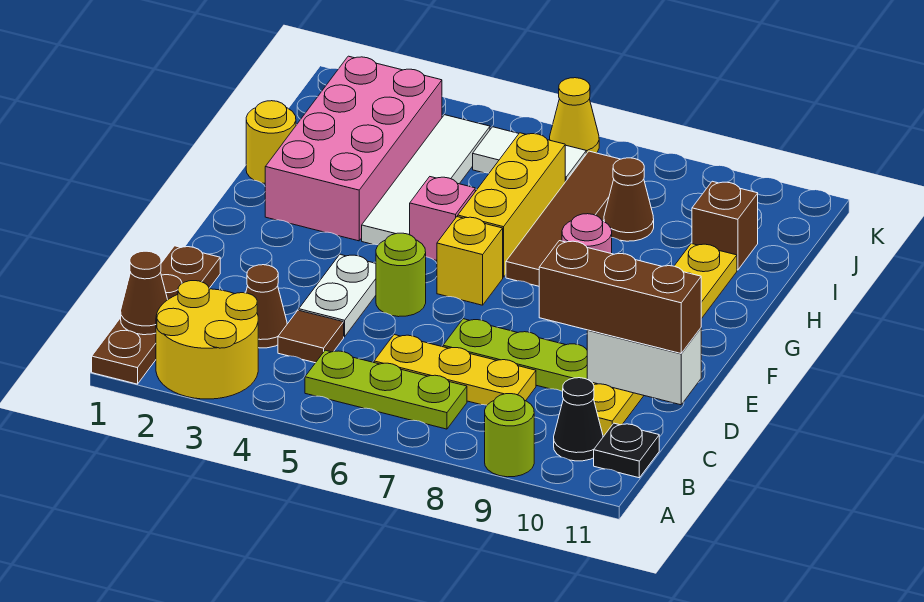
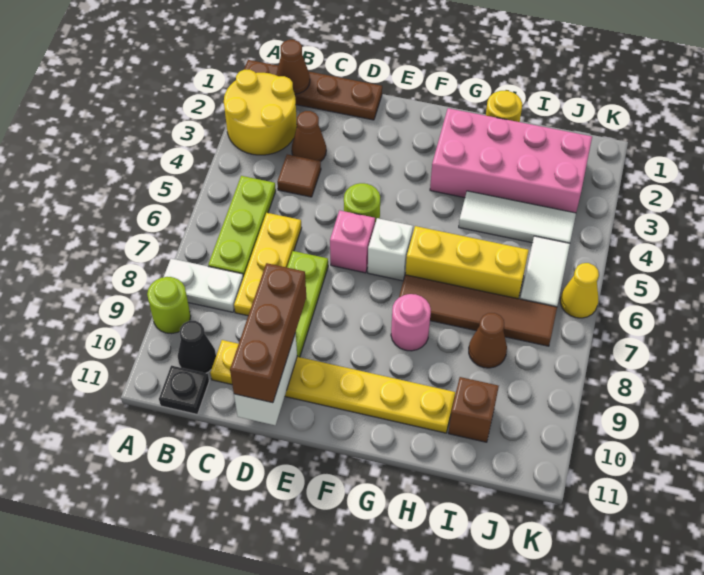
white 1x2 plate [299,254,376,337] -> white 1x2 plate moved to [164,259,243,312]
yellow 1x1 brick [437,217,503,305] -> white 1x1 brick [368,218,413,281]
white 1x4 tile [362,115,490,245] -> white 1x3 tile [459,191,576,243]
pink 1x1 brick [410,177,475,261] -> pink 1x1 brick moved to [330,210,375,273]

